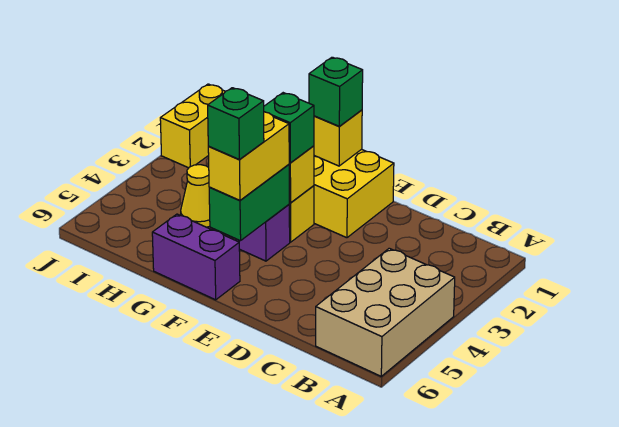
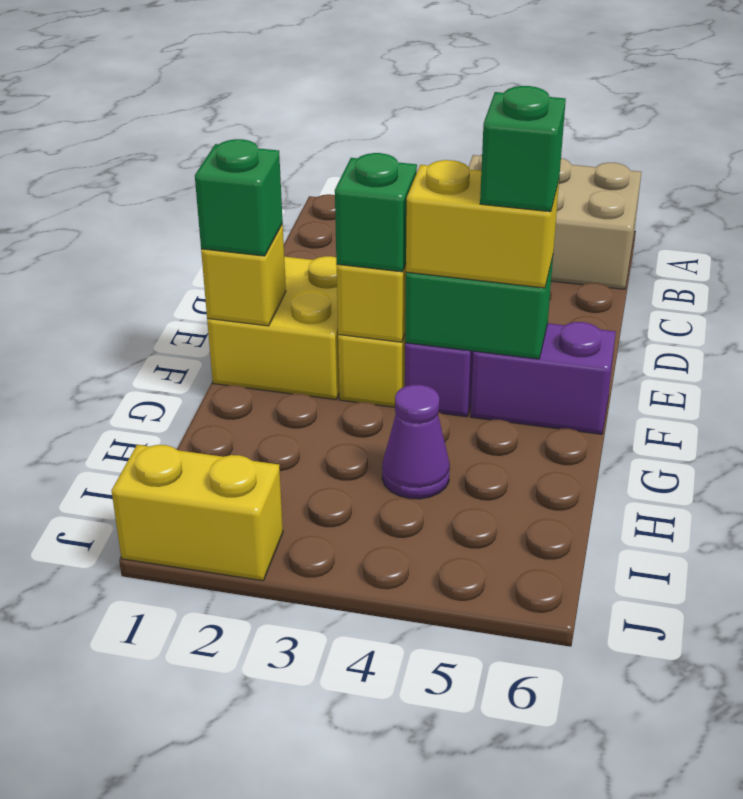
purple 1x2 brick [152,214,240,300] -> purple 1x2 brick turned to [470,322,616,434]
yellow 1x1 cone [181,165,210,227] -> purple 1x1 cone [382,385,450,499]

